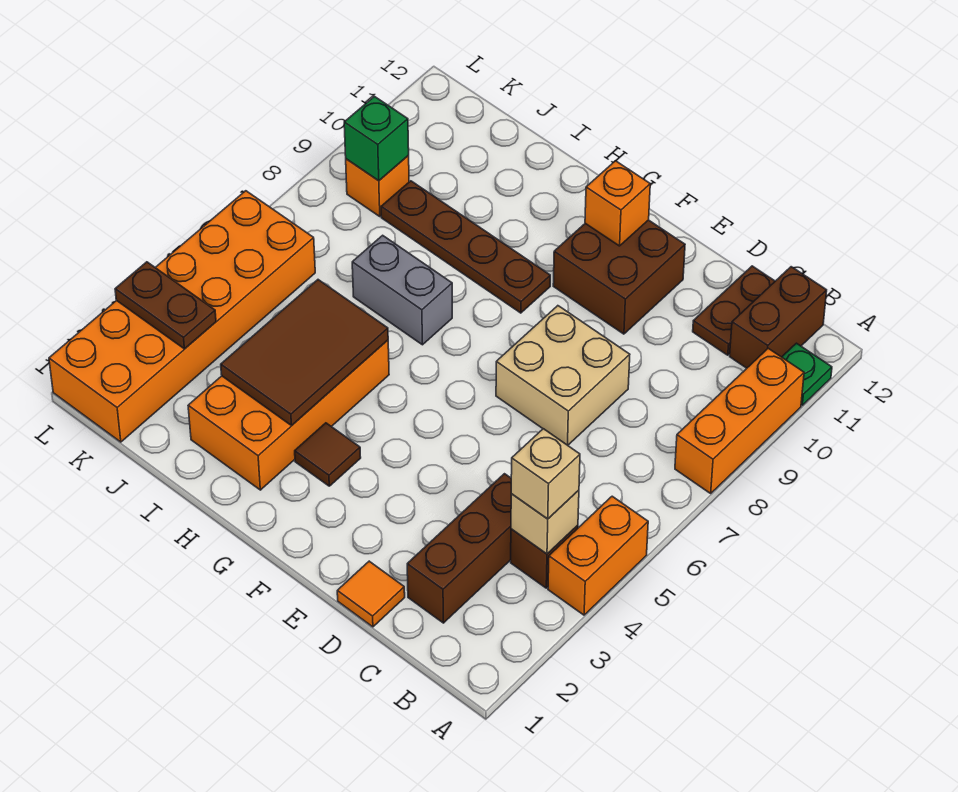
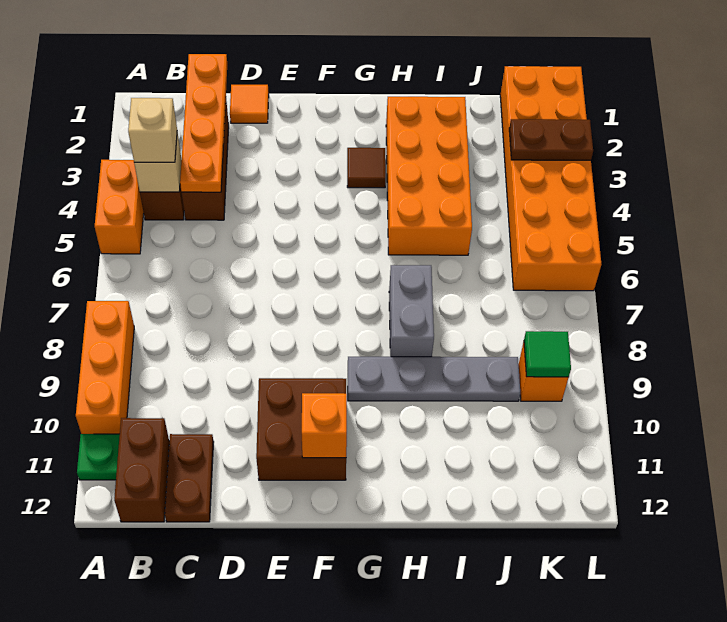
none -> orange 1x4 plate [180,54,227,192]
tan 2x2 brick [496,306,630,445] -> none
brown 1x4 plate [381,181,550,313] -> grey 1x4 plate [348,357,520,401]
brown 2x3 tile [221,280,388,425] -> none
grey 1x2 brick [352,235,452,345] -> grey 1x2 brick turned to [389,265,434,357]
green 1x1 brick [344,96,409,181] -> green 1x1 tile [524,331,571,377]

